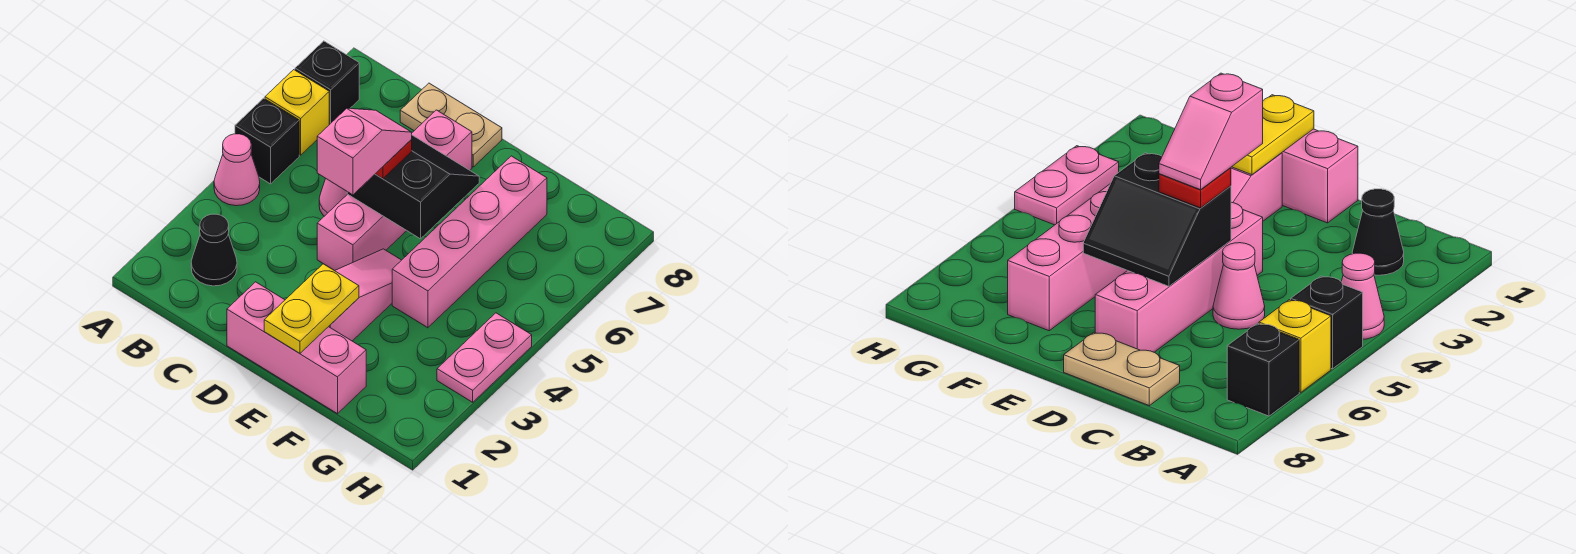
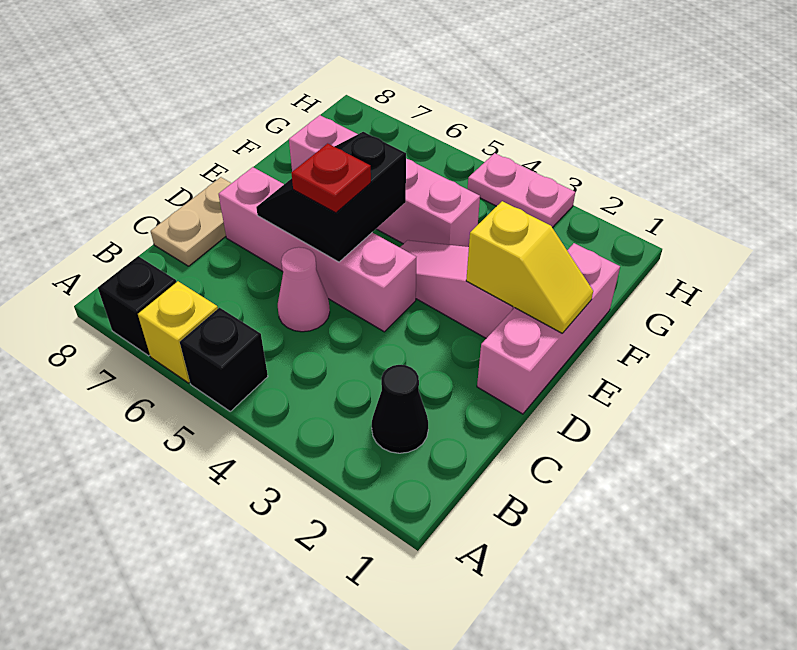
pink 1x1 cone [214,134,260,206] -> none
pink 1x2 slope [317,108,412,195] -> none
yellow 1x2 plate [264,264,359,353] -> yellow 1x2 slope [466,201,593,333]

